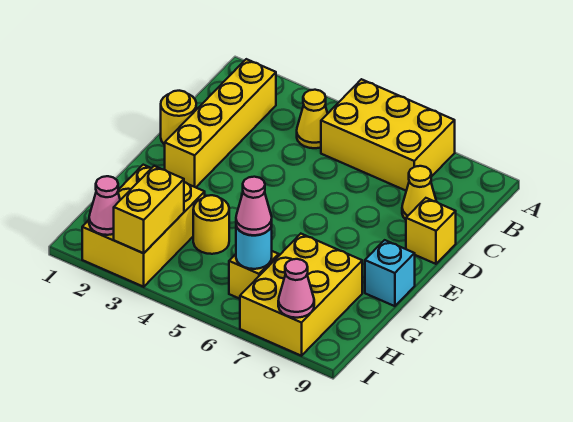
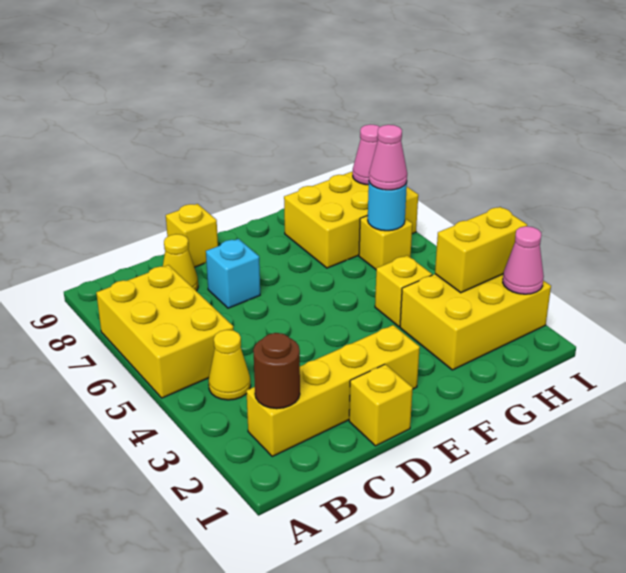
none -> brown 1x1 round brick [253,333,300,409]
yellow 1x1 round brick [161,91,196,145] -> yellow 1x1 brick [349,364,413,446]
cyan 1x1 brick [365,240,415,306] -> cyan 1x1 brick moved to [206,239,260,308]
yellow 1x1 round brick [193,195,229,254] -> yellow 1x1 brick [375,255,432,326]

